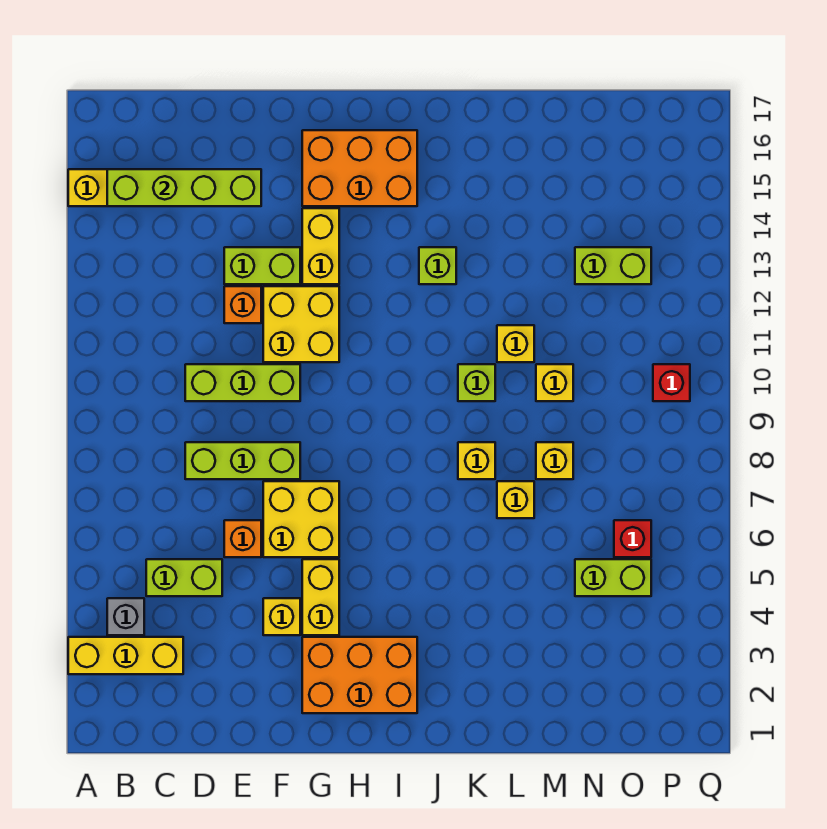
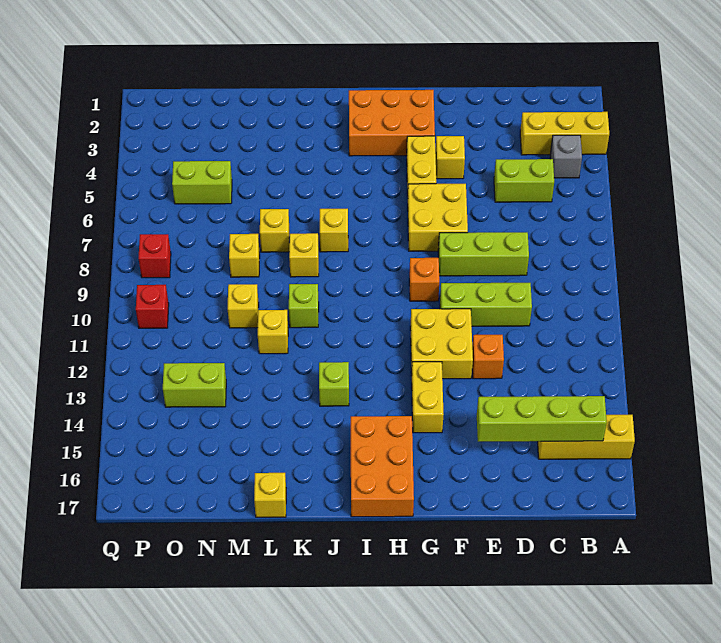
orange 1x1 brick [224,520,261,557] -> orange 1x1 brick moved to [409,258,439,301]
lime 1x2 brick [224,247,300,284] -> none
orange 2x3 brick [302,130,417,206] -> orange 2x3 brick turned to [351,416,414,517]
none -> yellow 1x1 brick [320,209,348,252]
none -> yellow 1x1 brick [254,473,286,517]
red 1x1 brick [614,520,651,557] -> red 1x1 brick moved to [139,234,171,278]

